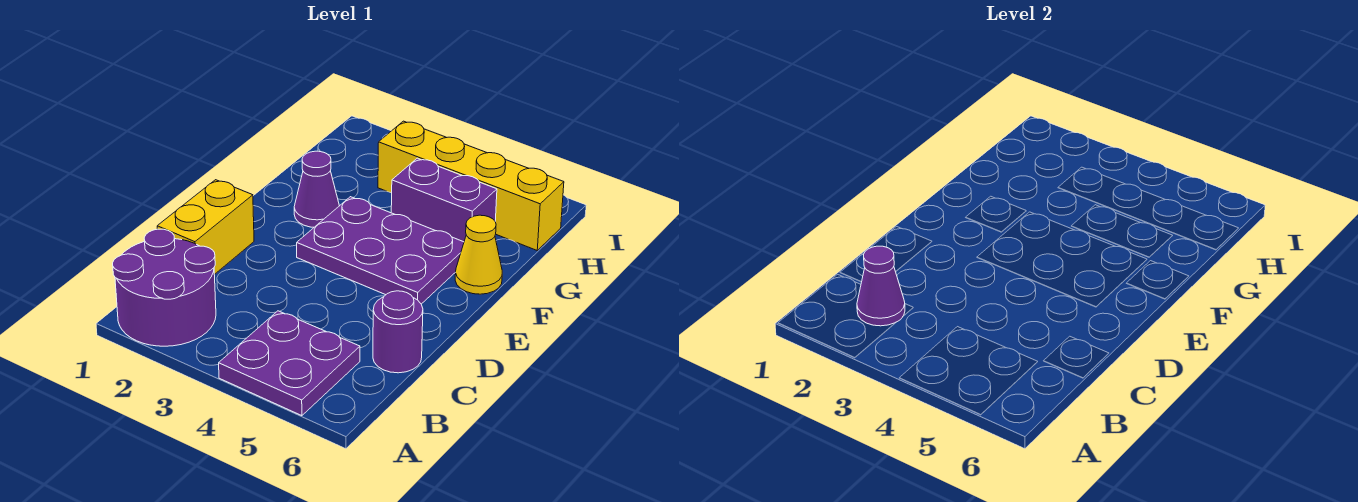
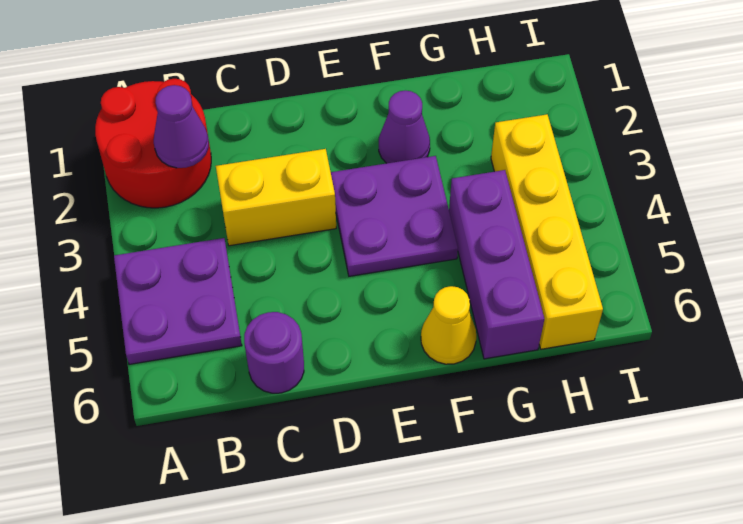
purple 2x2 round brick [113,229,216,346] -> red 2x2 round brick [95,79,211,208]
yellow 1x2 brick [157,180,254,275] -> yellow 1x2 brick moved to [216,149,336,246]
purple 2x3 plate [297,197,464,304] -> purple 2x2 plate [331,156,458,276]
purple 1x2 brick [391,158,497,242] -> purple 1x3 brick [449,170,544,359]

